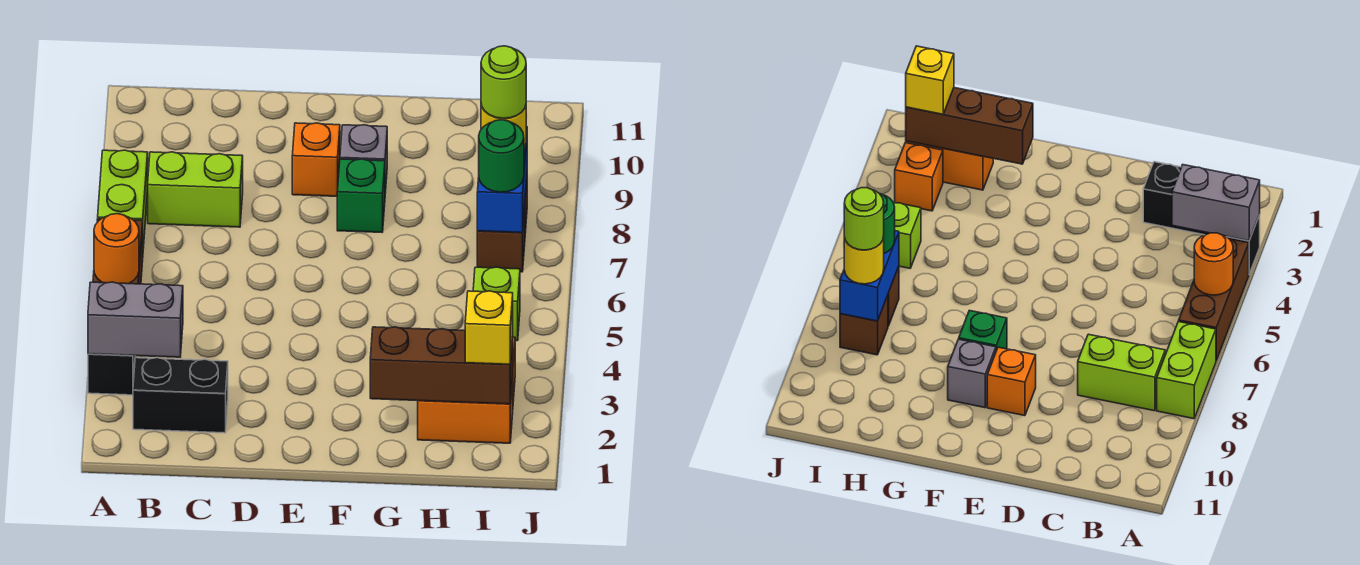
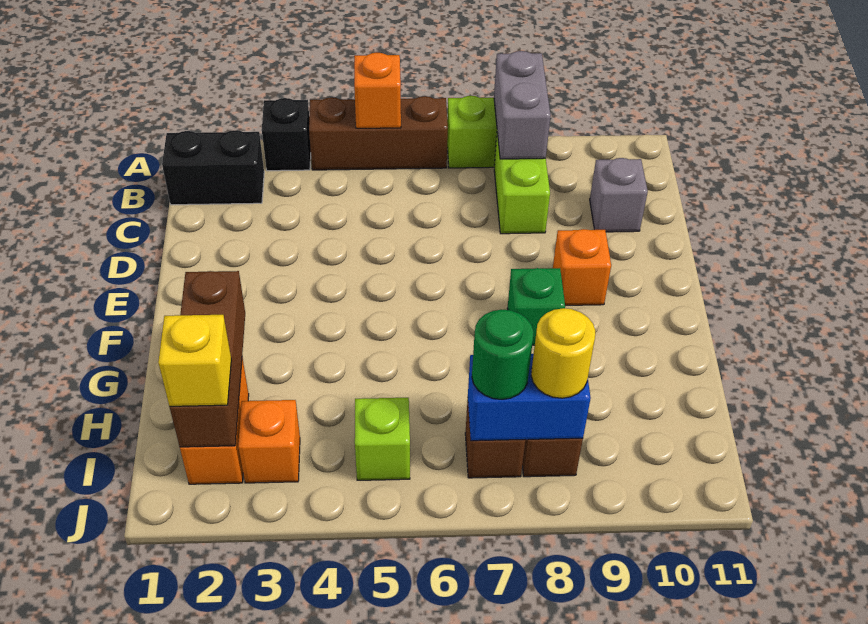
grey 1x2 brick [88,282,183,357] -> grey 1x2 brick moved to [494,51,551,159]
orange 1x1 round brick [94,214,139,284] -> orange 1x1 brick [354,53,401,128]
black 1x2 brick [133,358,228,433] -> black 1x2 brick turned to [162,130,264,205]
grey 1x1 brick [340,125,387,193] -> grey 1x1 brick moved to [590,158,648,232]
lime 1x1 round brick [481,46,526,118] -> none

